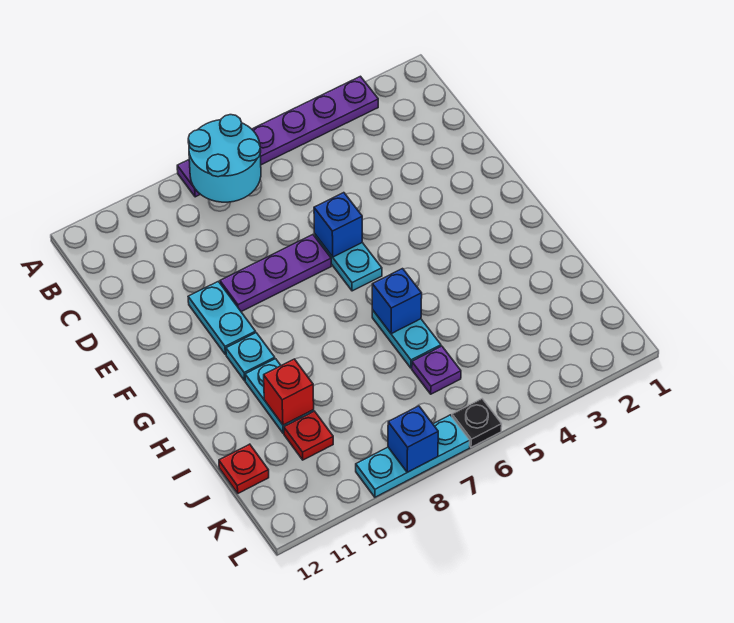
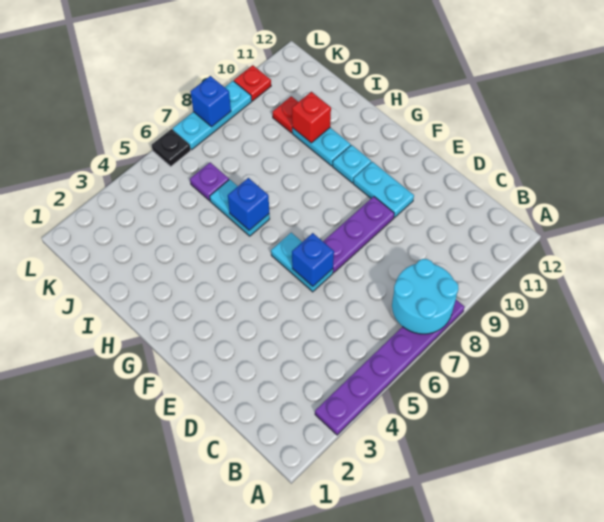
red 1x1 plate [219,444,269,493] -> red 1x1 plate moved to [234,65,271,101]

